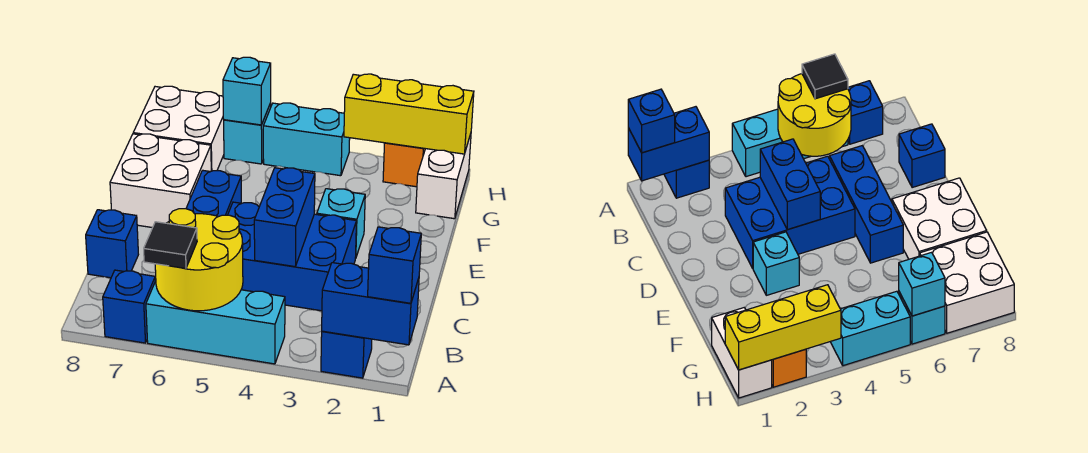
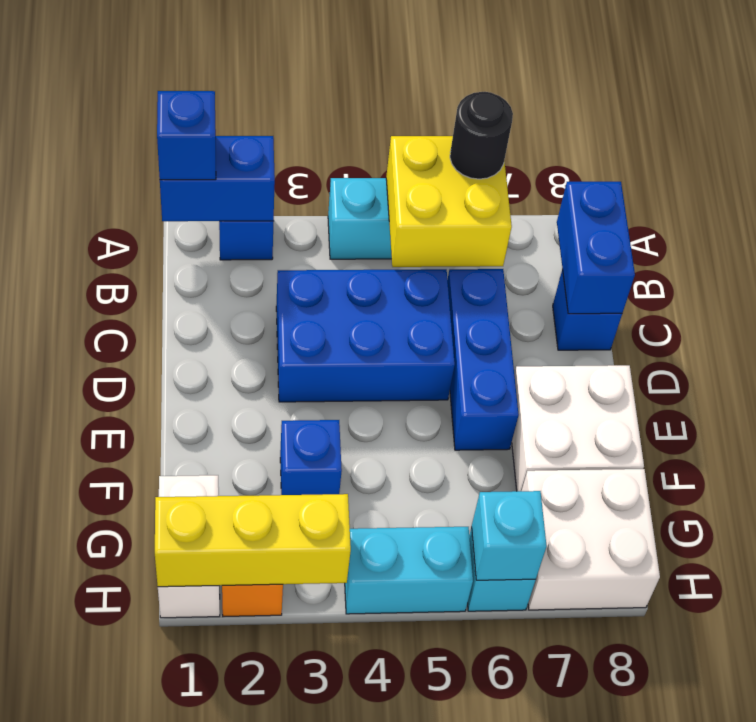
yellow 2x2 round brick [155,209,243,311] -> yellow 2x2 brick [386,136,512,267]
black 1x1 tile [144,222,197,269] -> black 1x1 round brick [450,92,513,179]
blue 1x1 brick [103,270,155,343] -> blue 1x1 brick moved to [280,420,342,495]
blue 1x2 brick [254,168,315,267] -> blue 1x2 brick moved to [557,182,635,314]
cyan 1x1 brick [317,189,365,259] -> none

